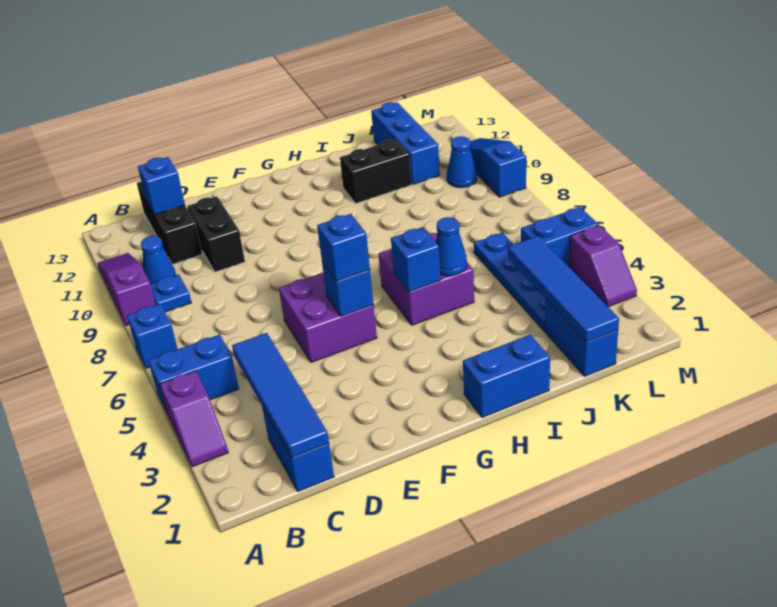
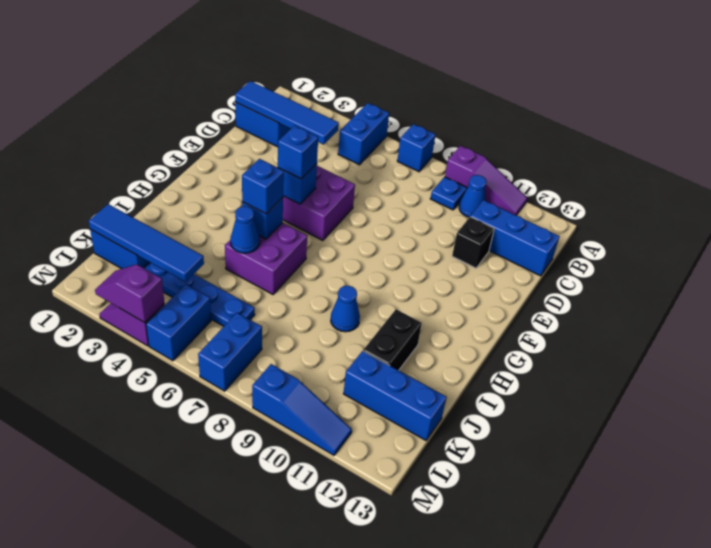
purple 1x2 slope [160,371,228,467] -> purple 1x2 slope moved to [95,264,164,323]
black 1x3 brick [137,182,202,264] -> blue 1x3 brick [470,200,560,276]
blue 1x1 brick [138,157,185,215] -> blue 1x1 brick moved to [242,159,284,214]
black 1x2 brick [187,197,245,272] -> black 1x1 brick [452,217,494,268]
blue 1x2 brick [463,335,550,418] -> blue 1x2 brick moved to [198,313,262,391]
blue 1x1 cone [447,136,477,188] -> blue 1x1 cone moved to [331,286,360,332]

